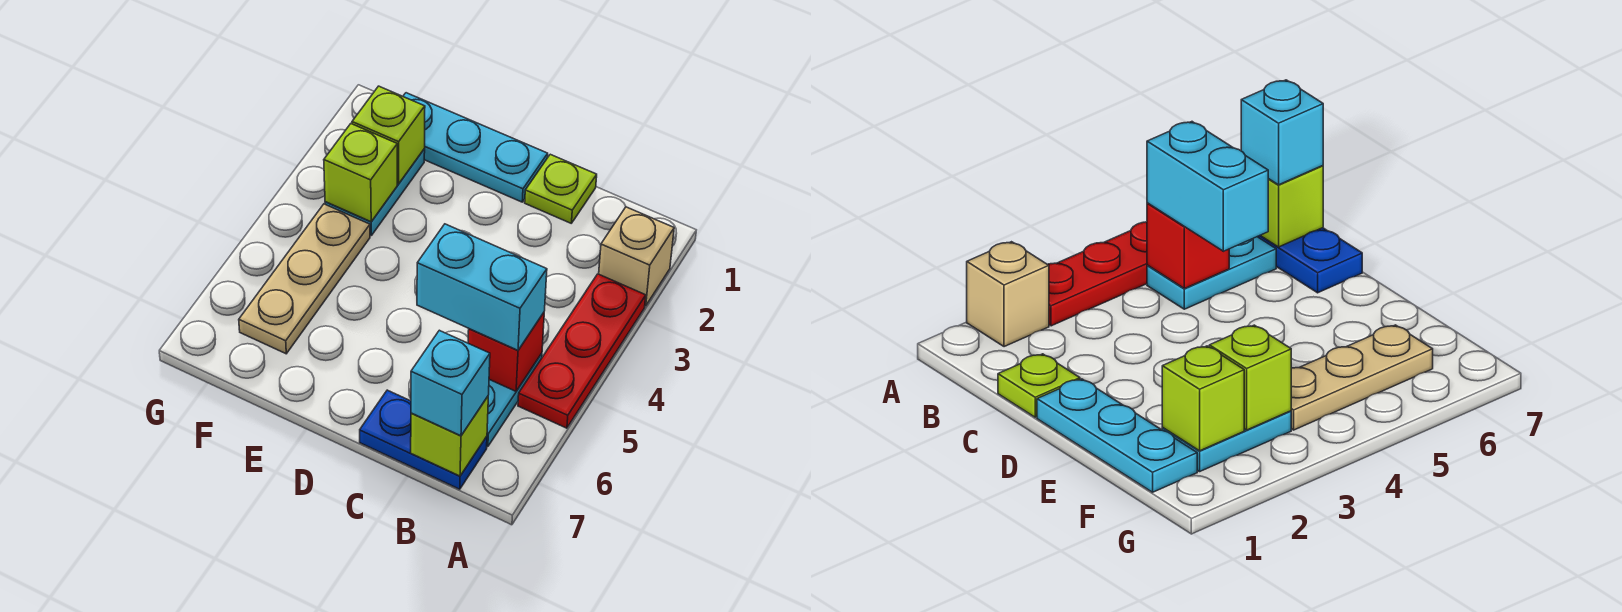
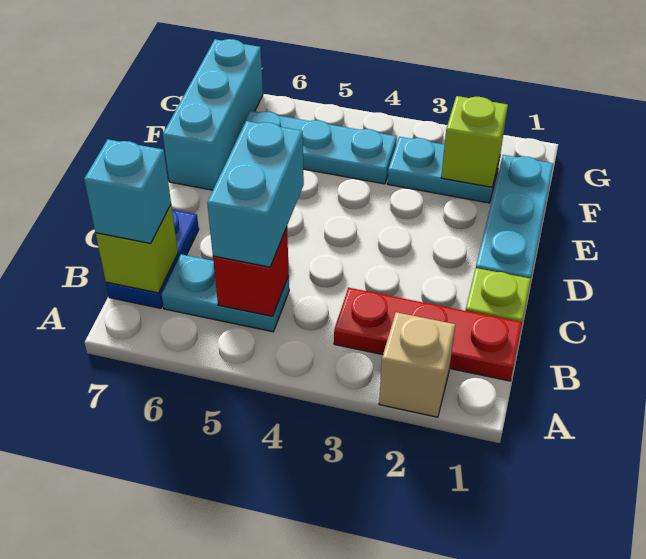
red 1x3 plate [518,274,646,428] -> red 1x3 plate moved to [334,288,522,381]
none -> cyan 1x3 brick [163,39,263,190]
lime 1x1 brick [324,124,397,222] -> none
tan 1x3 plate [239,204,370,354] -> cyan 1x3 plate [235,111,397,184]

